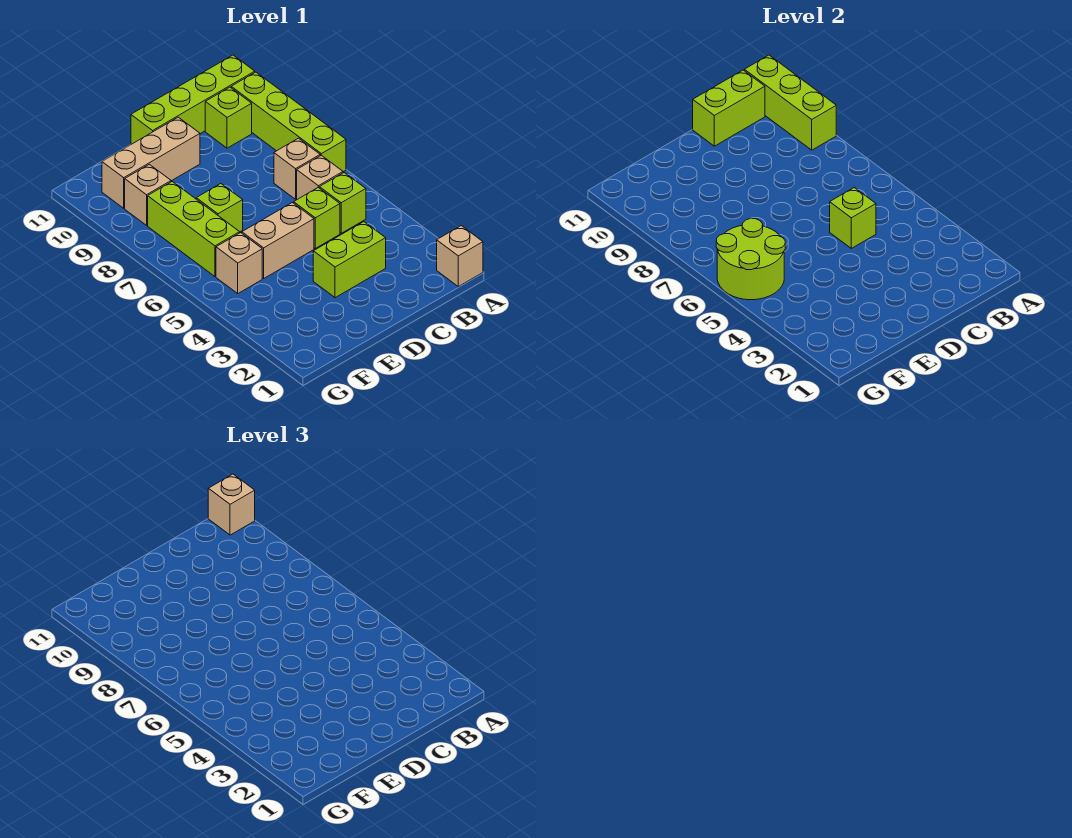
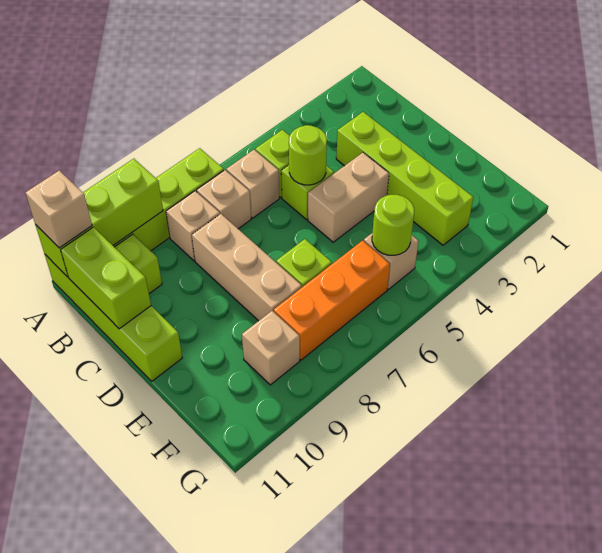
tan 1x1 brick [437,226,483,287] -> tan 1x1 brick moved to [166,191,220,261]
lime 1x2 brick [313,222,386,298] -> lime 1x4 brick [336,112,474,245]
lime 1x1 brick [830,188,876,248] -> lime 1x1 round brick [289,125,327,185]
tan 1x2 brick [242,203,314,278] -> tan 1x2 brick turned to [308,153,389,242]
tan 1x3 brick [102,117,200,208] -> tan 1x3 brick moved to [192,214,302,321]
lime 2x2 round brick [716,219,785,300] -> lime 1x1 round brick [372,195,414,255]
lime 1x3 brick [148,182,240,276] -> orange 1x3 brick [274,241,390,360]

